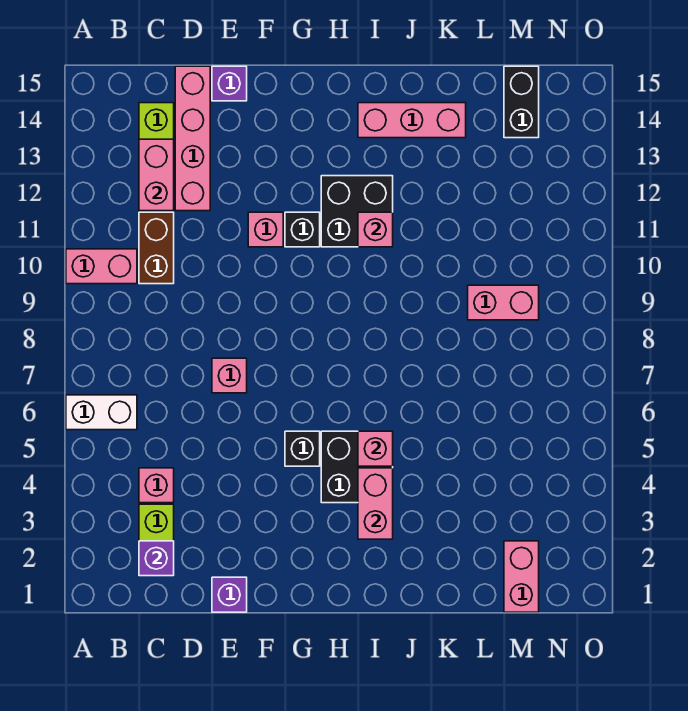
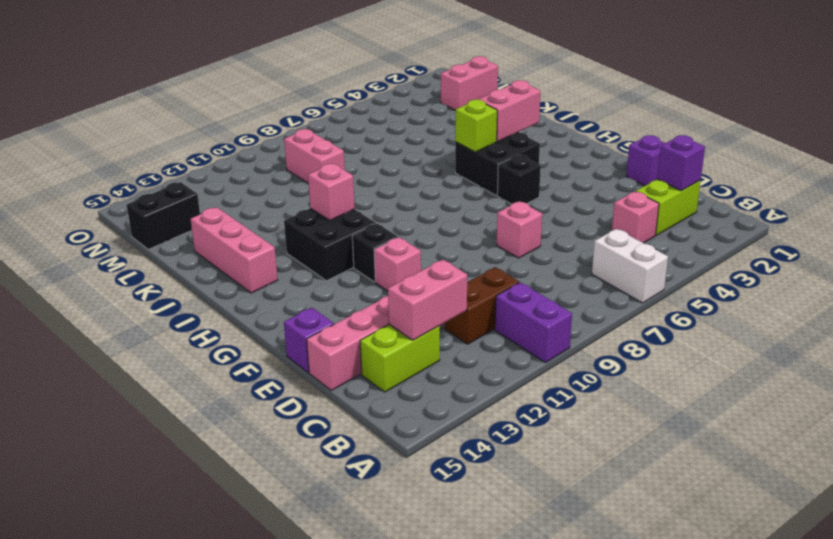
pink 1x2 brick [66,249,137,284] -> purple 1x2 brick [495,282,572,363]
pink 1x1 brick [358,431,393,466] -> lime 1x1 brick [455,100,497,152]

